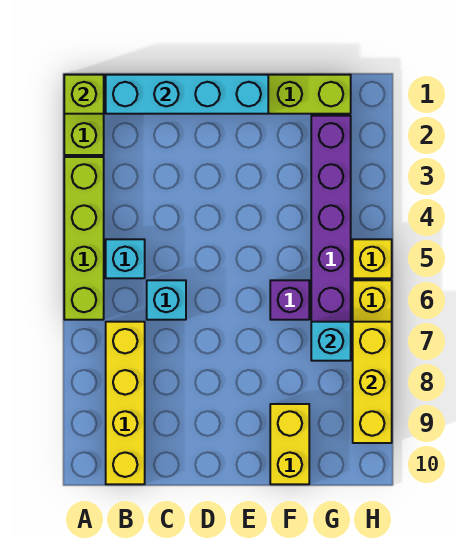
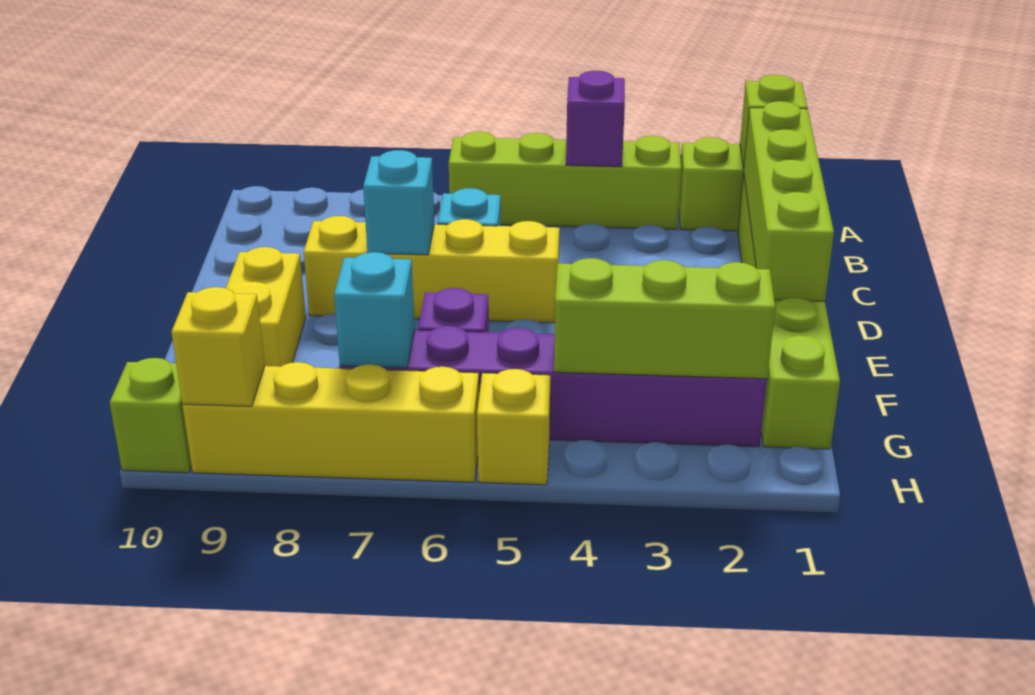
none -> purple 1x1 brick [566,71,625,167]
cyan 1x4 brick [106,75,268,114] -> lime 1x4 brick [744,101,834,301]
cyan 1x1 brick [106,239,145,278] -> cyan 1x1 brick moved to [363,150,434,255]
yellow 1x4 brick [106,322,145,484] -> yellow 1x4 brick moved to [304,216,559,323]
yellow 1x2 brick [270,404,309,484] -> yellow 1x2 brick turned to [226,247,306,367]
none -> lime 1x3 brick [554,258,775,379]
yellow 1x3 brick [353,322,392,443] -> yellow 1x1 brick [172,287,265,406]
none -> lime 1x1 brick [110,358,192,473]

